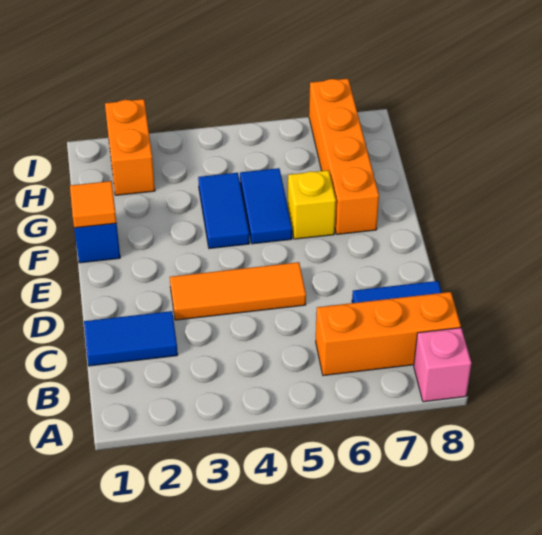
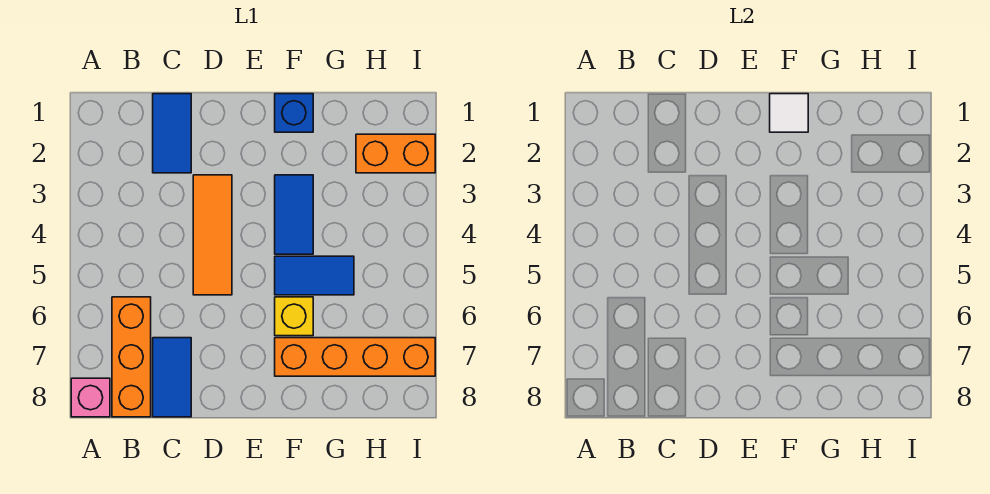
orange 1x1 tile [70,181,117,228] -> white 1x1 tile [770,94,808,132]
blue 1x2 tile [198,173,249,249] -> blue 1x2 tile turned to [275,175,313,254]

